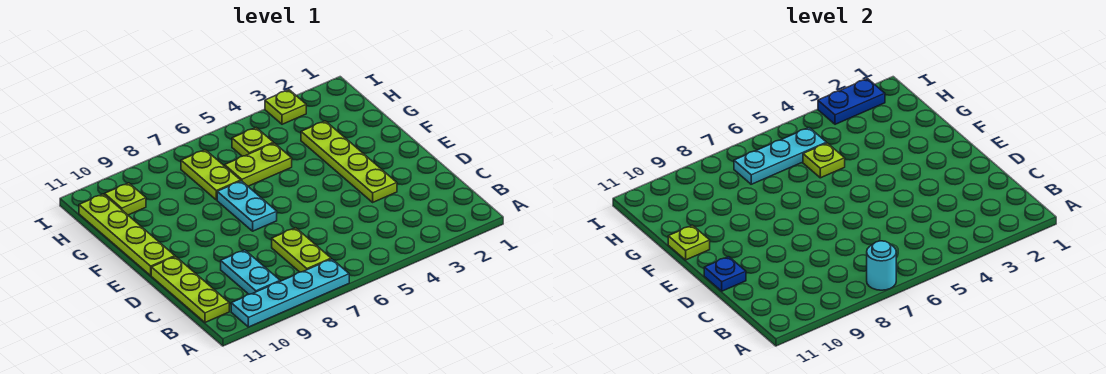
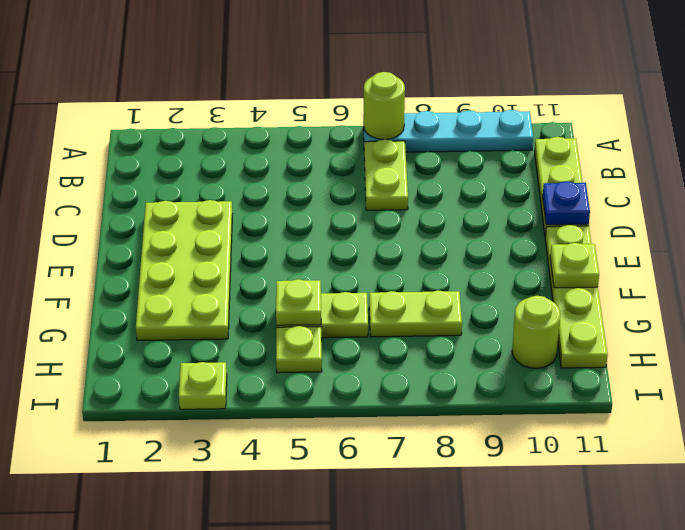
cyan 1x1 round brick [867,241,896,290] -> lime 1x1 round brick [363,72,405,139]
cyan 1x2 plate [221,250,280,294] -> none
lime 1x4 plate [301,121,397,202] -> lime 2x4 plate [136,200,232,341]
cyan 1x2 plate [217,181,277,231] -> none
lime 1x2 plate [181,150,241,200] -> lime 1x2 plate turned to [369,290,462,337]
cyan 1x3 plate [734,128,826,184] -> none
lime 1x1 plate [105,183,146,215] -> lime 1x1 round brick [512,296,560,368]
blue 1x2 plate [818,79,885,124] -> none

